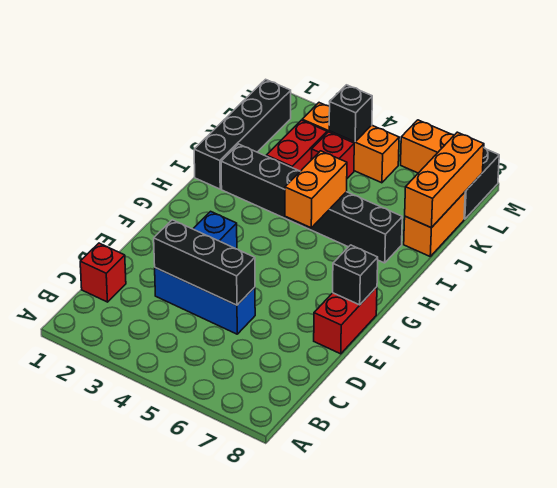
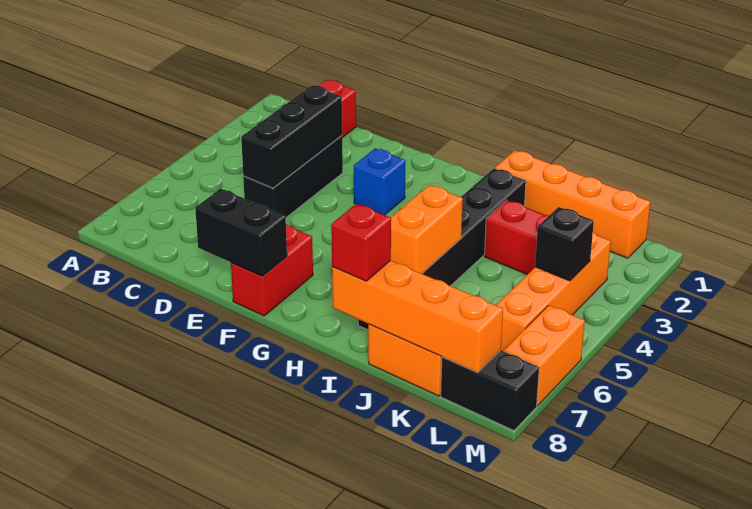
blue 1x3 brick [155,268,255,334] -> black 1x3 brick [243,136,343,218]
red 1x2 brick [314,287,377,354] -> red 1x2 brick turned to [231,225,313,316]
black 1x1 brick [333,245,378,305] -> black 1x2 brick [195,189,287,276]
orange 1x2 brick [285,151,347,228] -> orange 1x2 brick turned to [390,185,463,274]
black 1x4 brick [194,79,291,189] -> orange 1x4 brick [495,150,650,258]
orange 1x3 brick [405,132,484,227] -> orange 1x4 brick [332,261,503,372]
red 1x1 brick [311,132,354,178] -> red 1x1 brick moved to [331,204,391,281]
orange 1x3 brick [302,103,399,183] -> orange 1x4 brick [496,232,611,351]

